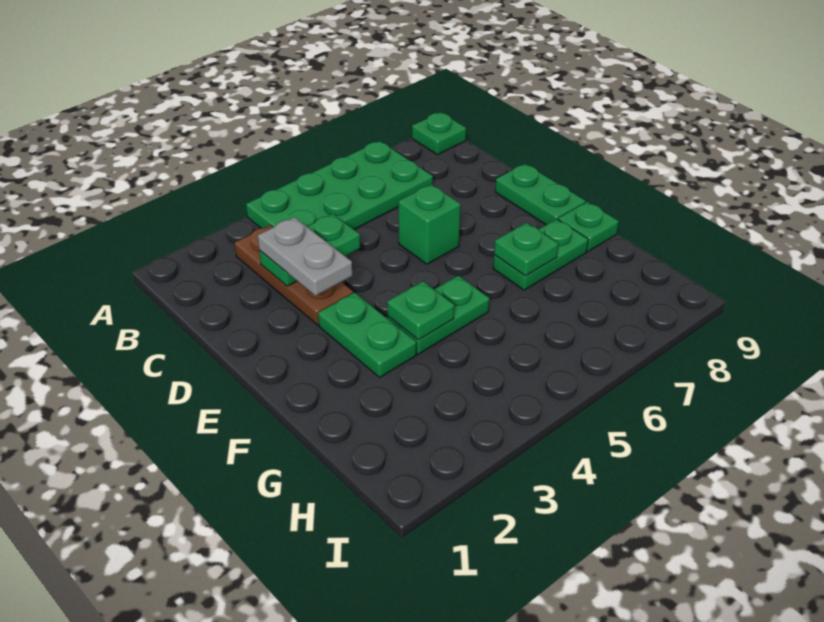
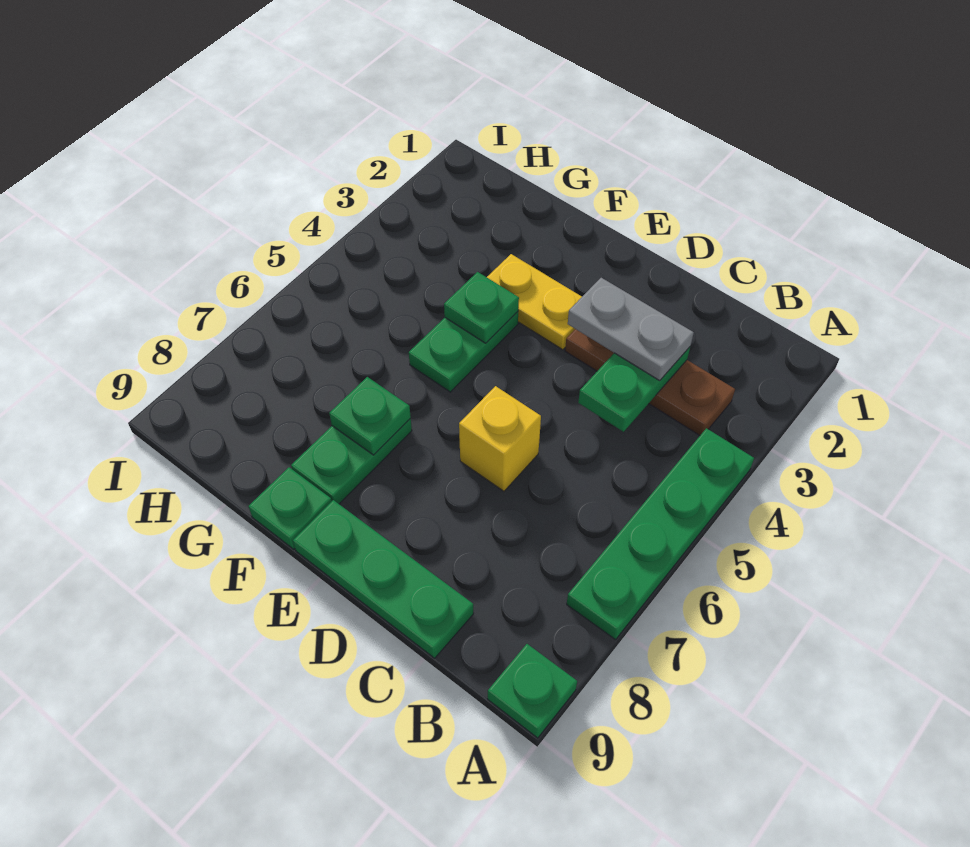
green 2x4 plate [246,141,433,230] -> green 1x4 plate [567,428,754,640]
green 1x1 brick [398,184,461,264] -> yellow 1x1 brick [459,386,541,491]
green 1x2 plate [495,164,585,225] -> green 1x3 plate [293,500,474,658]
green 1x2 plate [318,293,416,377] -> yellow 1x2 plate [487,254,582,350]

